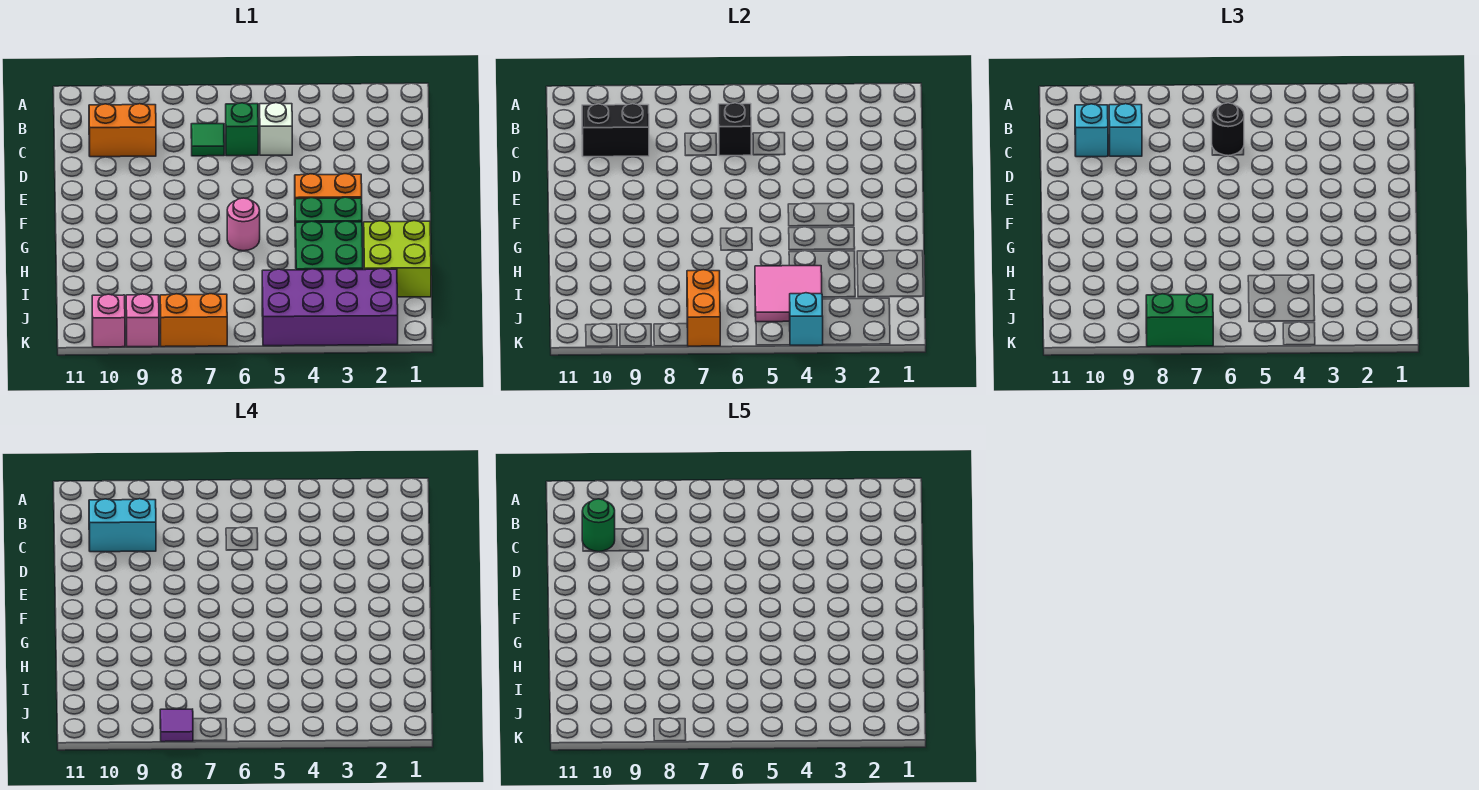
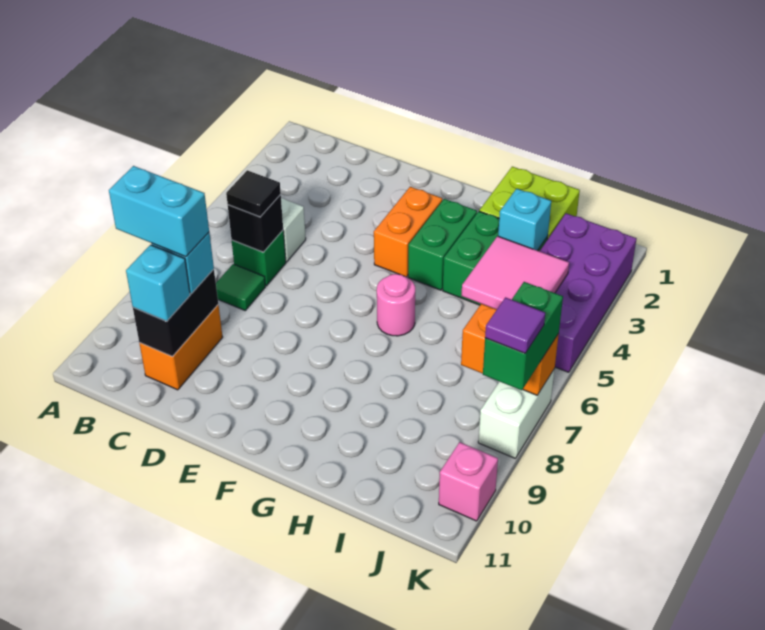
black 1x1 round brick [1212,103,1244,156] -> black 1x1 tile [226,170,281,217]
cyan 1x2 brick [89,499,156,552] -> cyan 1x2 brick turned to [109,166,209,257]
green 1x1 round brick [582,499,615,552] -> none
cyan 1x1 brick [790,293,823,345] -> cyan 1x1 brick moved to [498,189,551,251]
orange 1x2 brick [160,294,227,347] -> white 1x2 brick [478,369,555,458]
pink 1x1 brick [126,294,159,347] -> none

